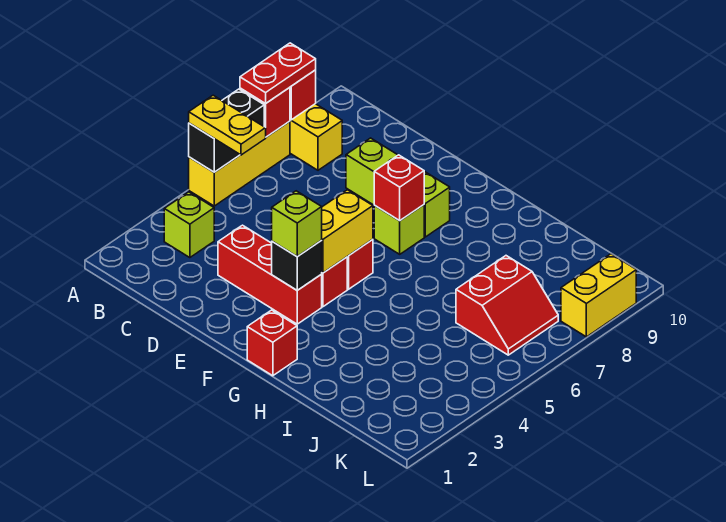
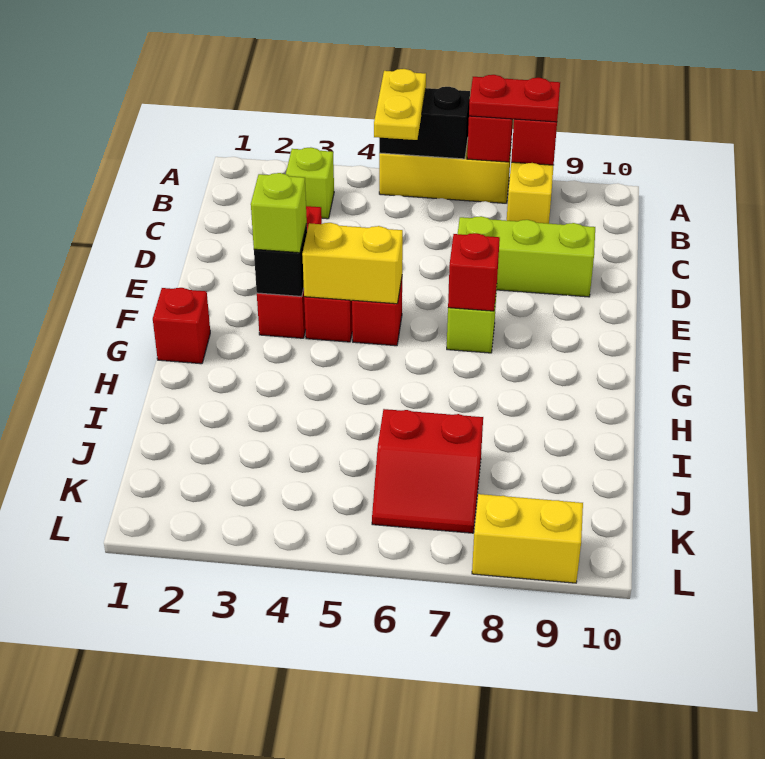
lime 1x3 brick [346,138,450,237] -> lime 1x3 brick turned to [458,216,595,297]

